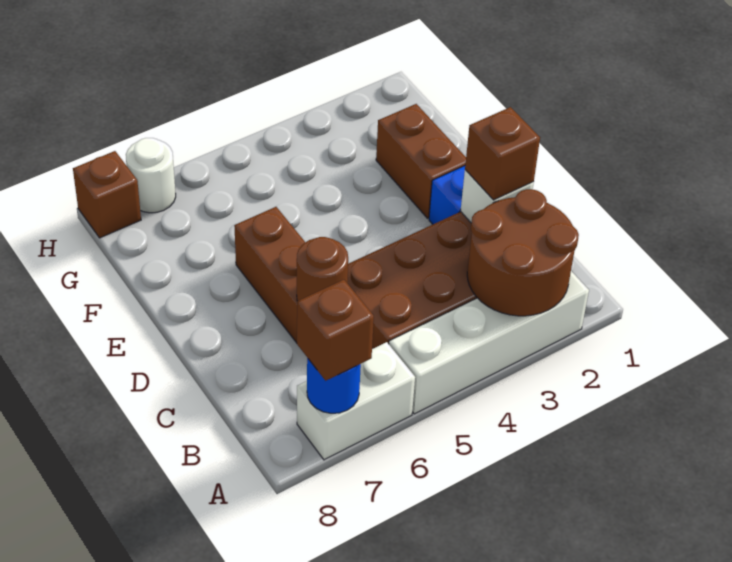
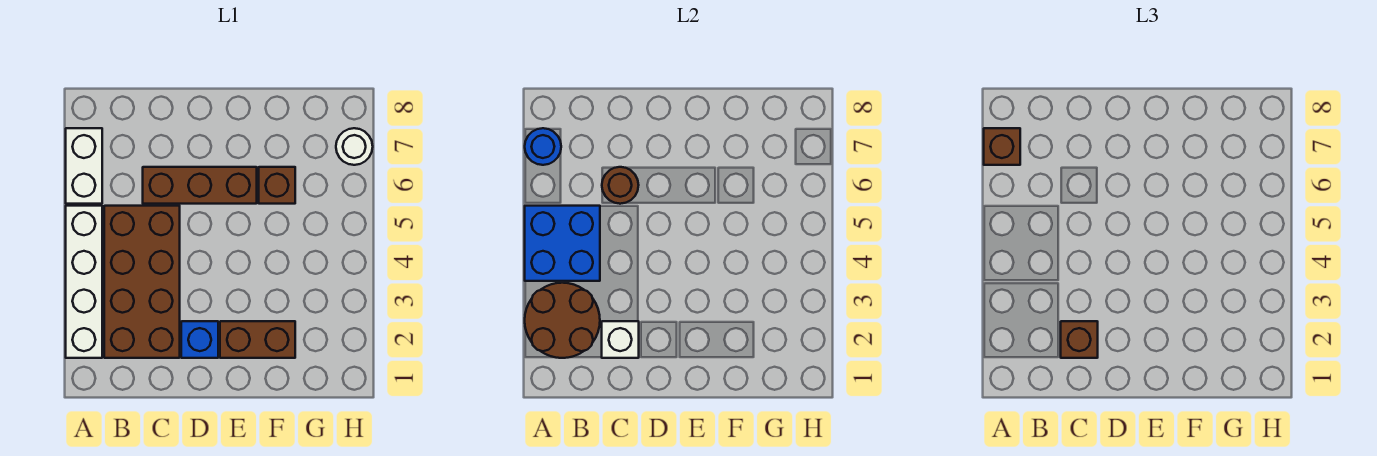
none -> blue 2x2 brick [525,206,600,281]
brown 1x1 brick [73,151,141,238] -> brown 1x1 brick moved to [259,167,295,204]

